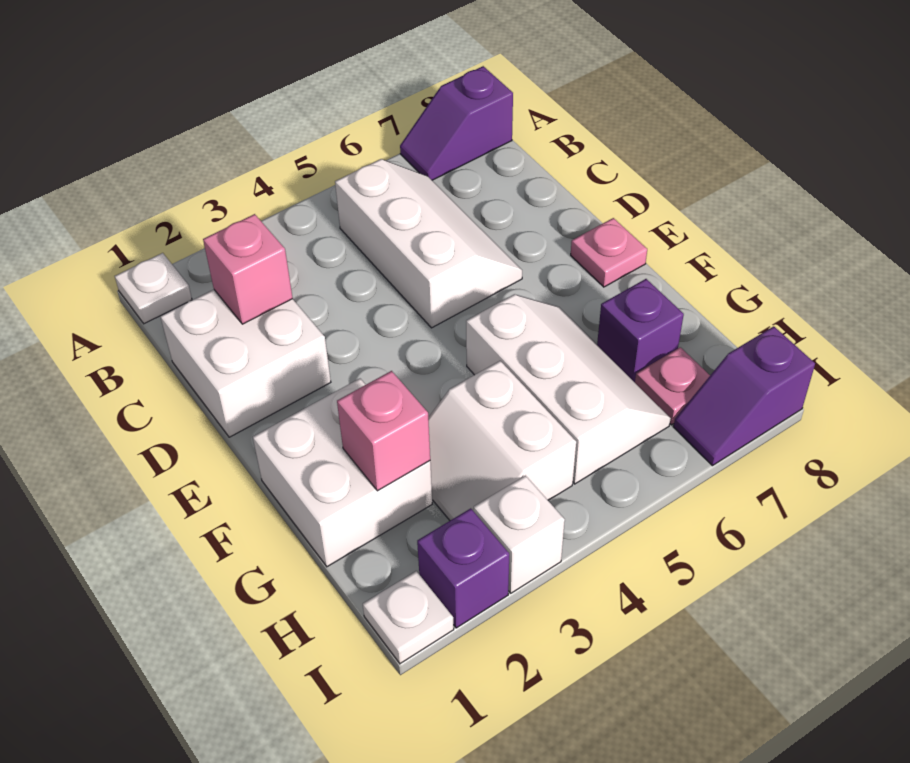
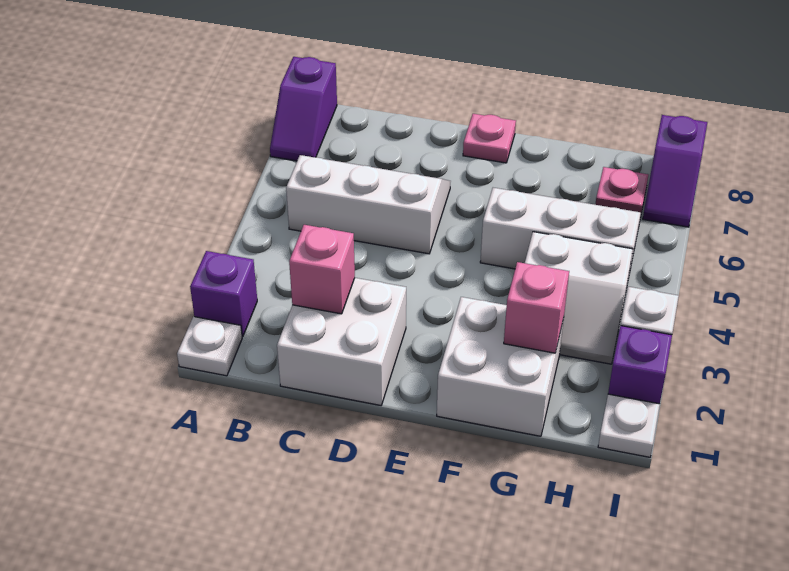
purple 1x1 brick [597,279,684,382] -> purple 1x1 brick moved to [190,251,257,337]

